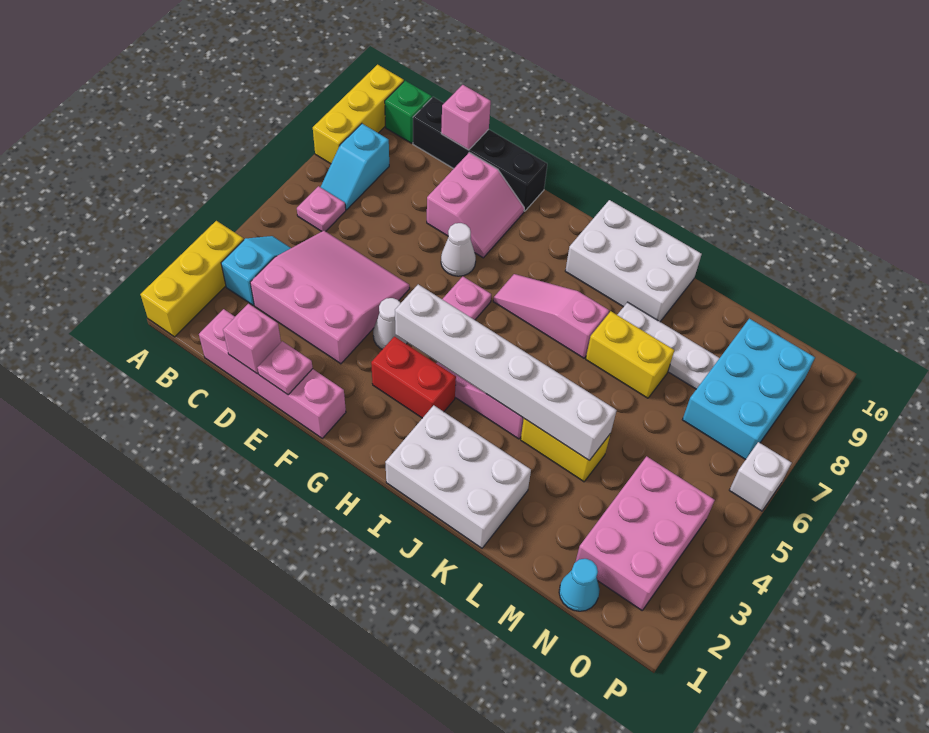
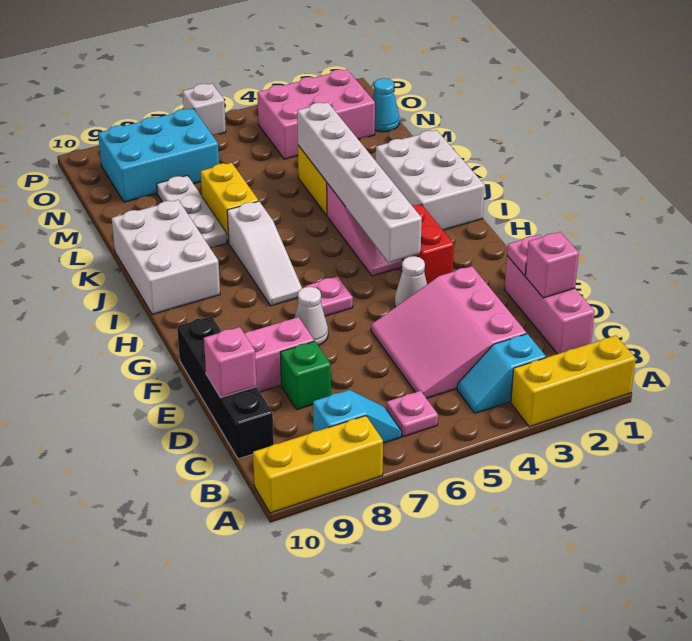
green 1x1 brick [385,81,432,143] -> green 1x1 brick moved to [280,341,331,410]
pink 1x4 brick [199,309,346,438] -> pink 1x3 brick [505,256,595,354]
pink 1x3 slope [493,274,609,358] -> white 1x3 slope [227,201,302,306]

